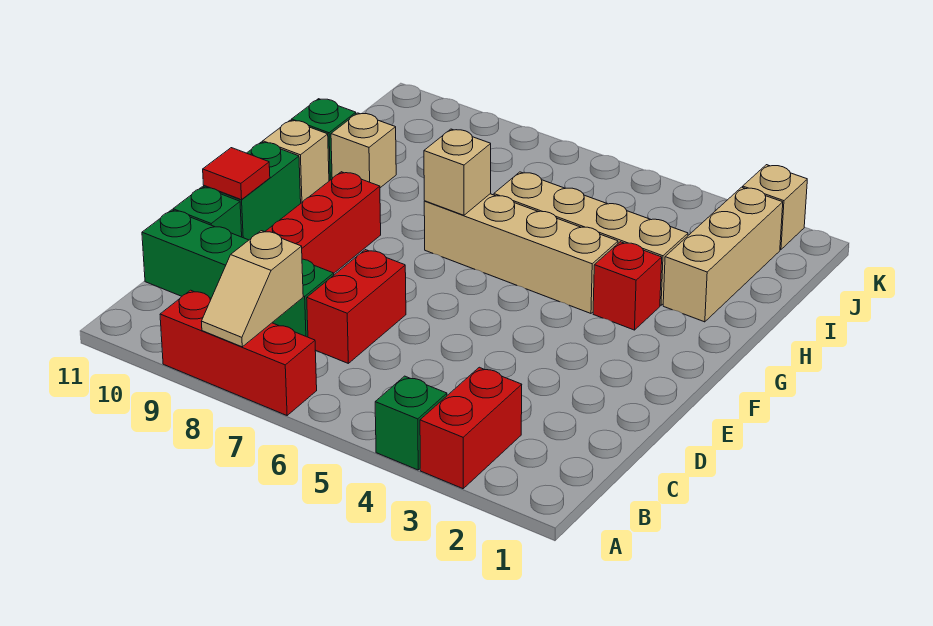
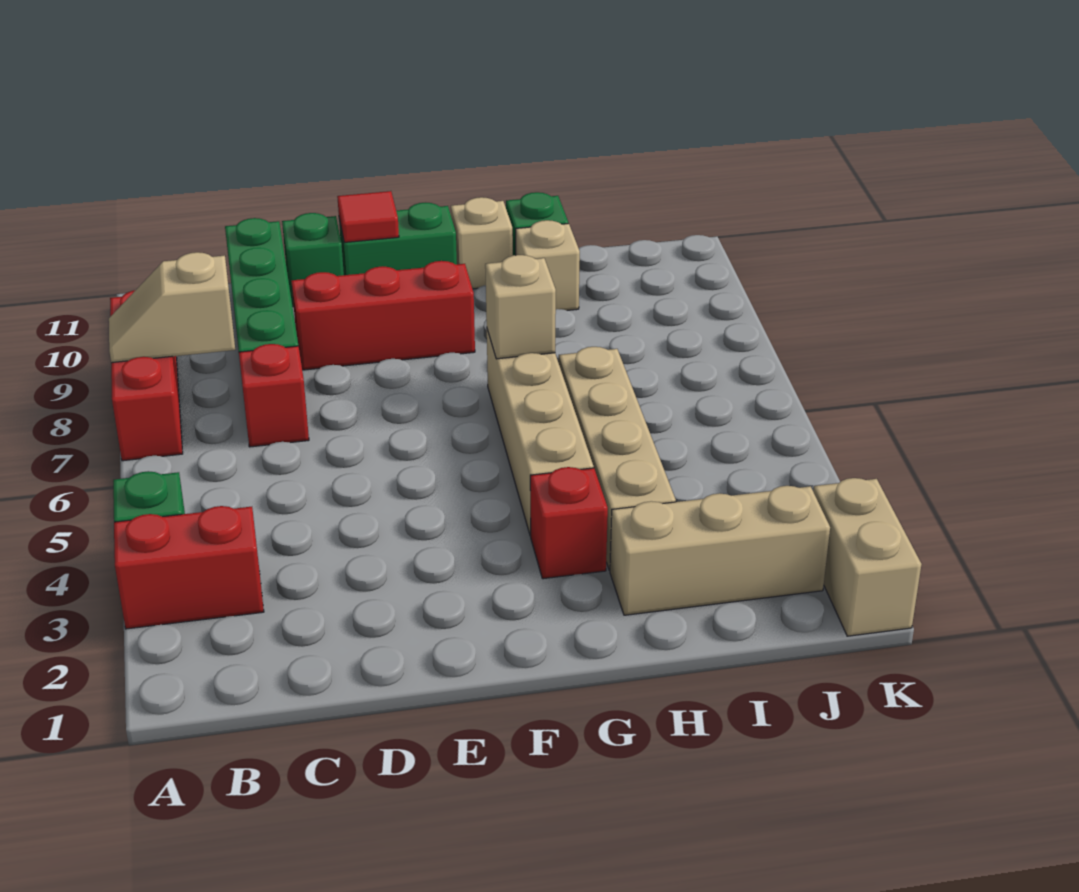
red 1x2 brick [307,250,406,363] -> red 1x1 brick [239,344,309,447]
tan 1x1 brick [743,165,807,250] -> tan 1x2 brick [813,478,922,636]

